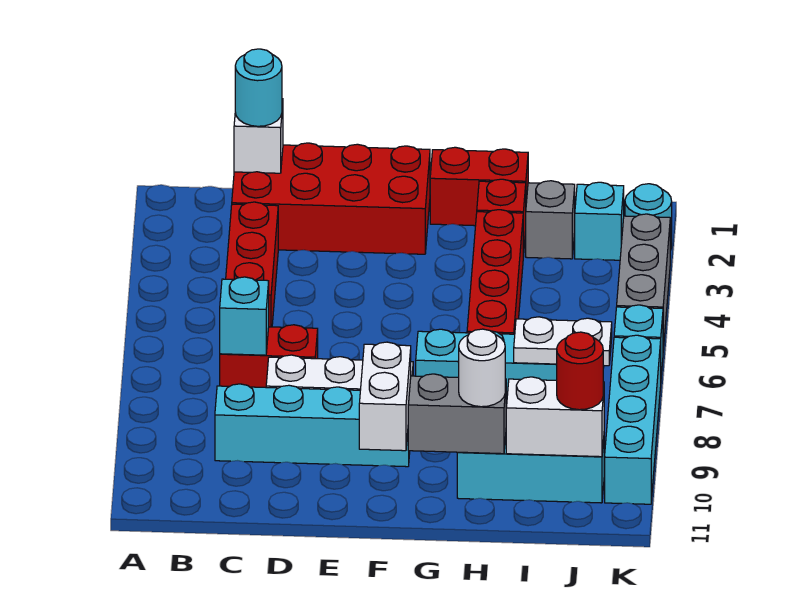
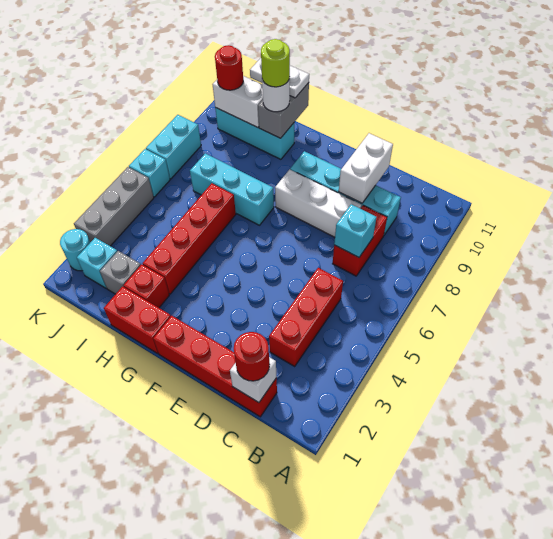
red 2x4 brick [232,143,430,254] -> red 1x4 brick [153,316,277,417]
cyan 1x1 round brick [235,49,282,126] -> red 1x1 round brick [234,332,269,381]
red 1x2 brick [220,325,318,387] -> red 1x2 brick turned to [333,205,387,276]
white 1x2 brick [359,342,411,451] -> white 1x2 brick moved to [339,133,393,203]
grey 1x2 brick [408,374,506,454] -> grey 1x2 brick turned to [258,83,309,138]
none -> lime 1x1 round brick [261,39,290,87]
white 1x2 plate [514,317,612,366] -> white 1x2 plate moved to [250,58,309,98]
cyan 1x4 brick [605,335,661,504] -> cyan 1x2 brick [146,115,201,179]

